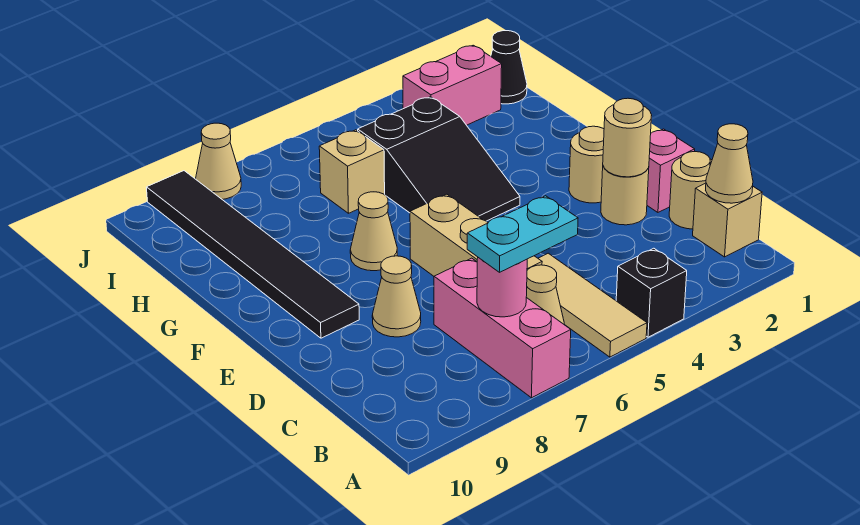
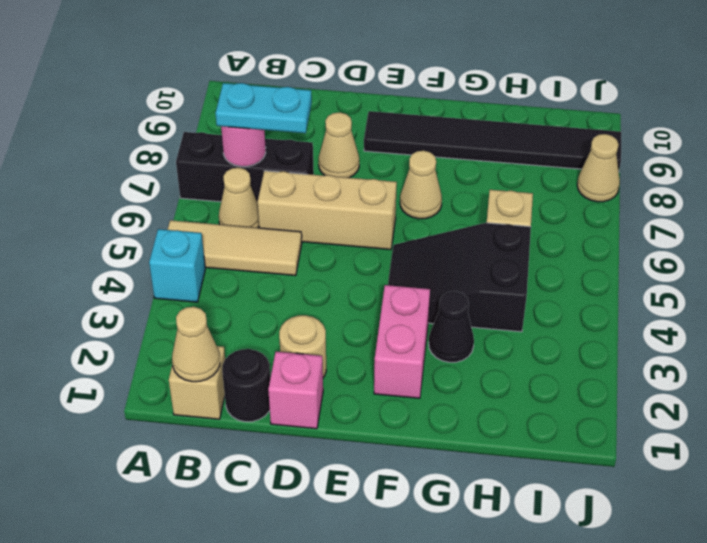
black 1x1 brick [616,248,687,337] -> cyan 1x1 brick [149,229,205,302]
pink 1x3 brick [434,258,571,398] -> black 1x3 brick [176,132,314,203]
cyan 1x2 plate [467,196,578,272] -> cyan 1x2 plate turned to [215,83,312,133]
tan 1x1 round brick [669,152,712,229] -> black 1x1 round brick [222,349,270,422]
tan 1x1 round brick [603,98,652,177] -> none
tan 1x1 round brick [569,126,604,203] -> none
black 1x1 cone [491,31,527,104] -> black 1x1 cone moved to [429,291,474,362]
pink 1x2 brick [403,45,502,125] -> pink 1x2 brick moved to [374,285,430,398]

